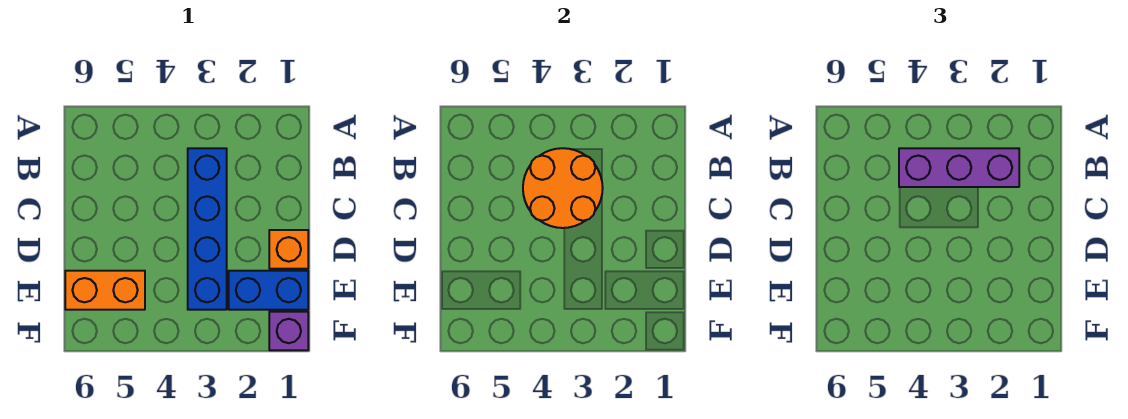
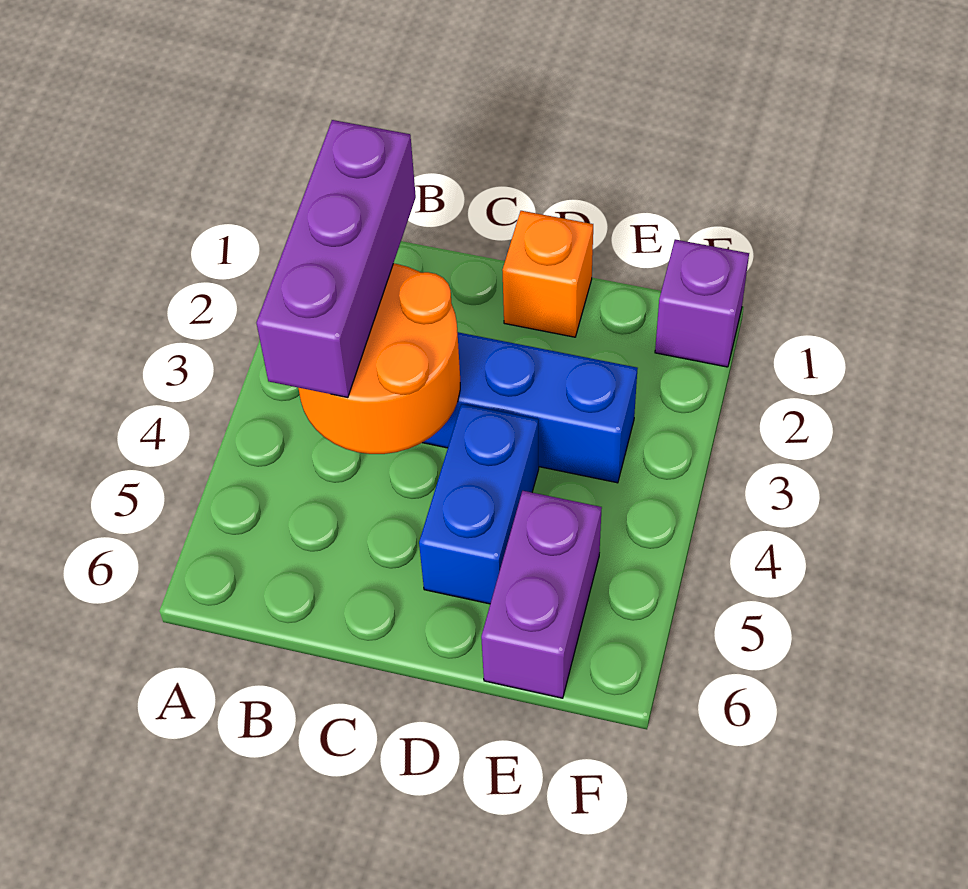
blue 1x2 brick [229,271,308,310] -> blue 1x2 brick moved to [419,404,539,604]
orange 1x2 brick [65,271,145,310] -> purple 1x2 brick [481,491,602,698]

